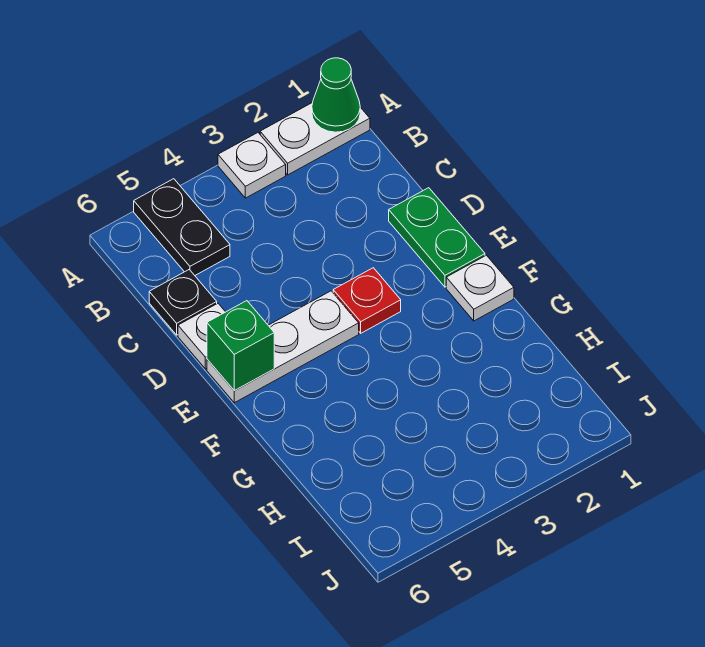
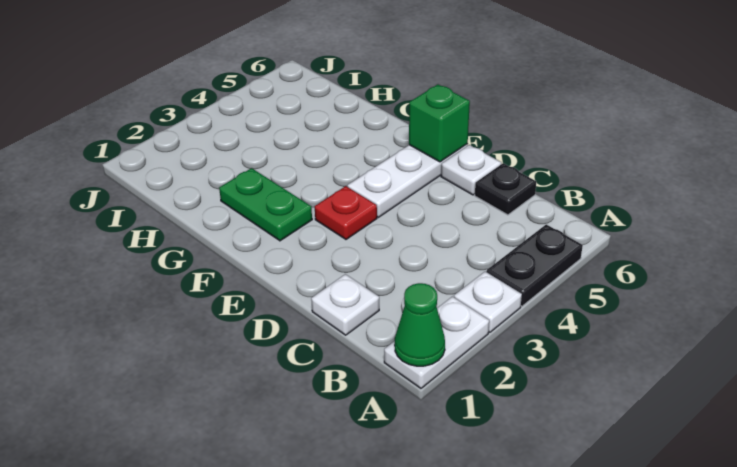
black 1x2 plate [134,179,230,275] -> black 1x2 plate turned to [486,224,583,306]
green 1x2 plate [389,188,485,287] -> green 1x2 plate moved to [219,168,312,241]
white 1x1 plate [446,255,514,321] -> white 1x1 plate moved to [311,274,379,335]

